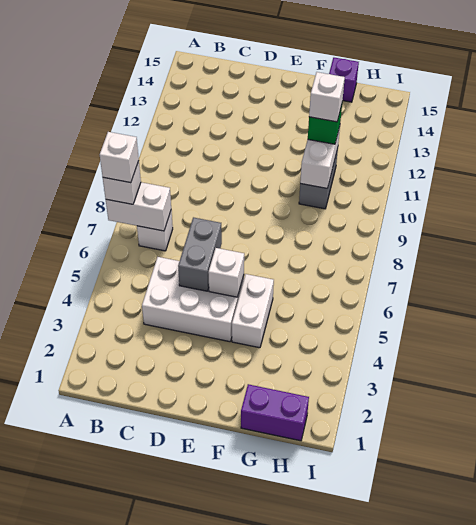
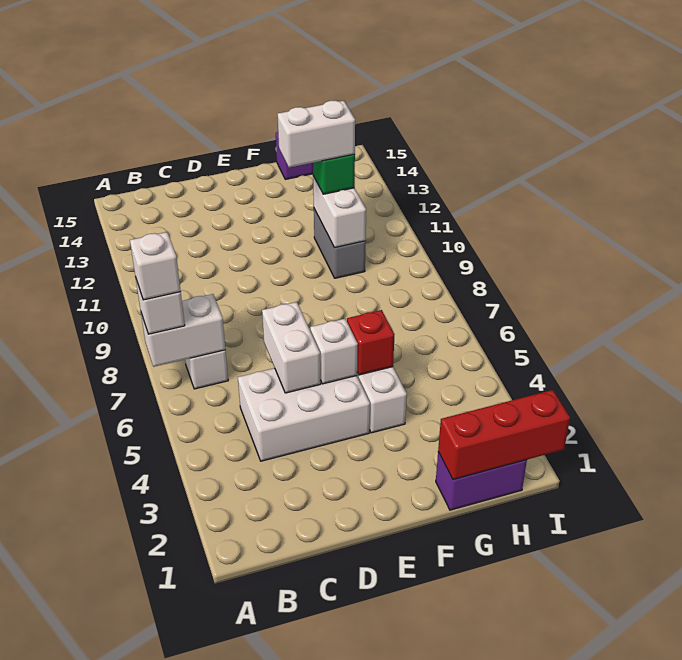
grey 1x2 brick [178,217,222,291] -> white 1x2 brick [262,302,321,393]
none -> red 1x1 brick [347,310,395,375]
none -> red 1x3 brick [438,390,570,480]
white 1x1 brick [309,72,345,122] -> white 1x2 brick [277,100,355,167]

